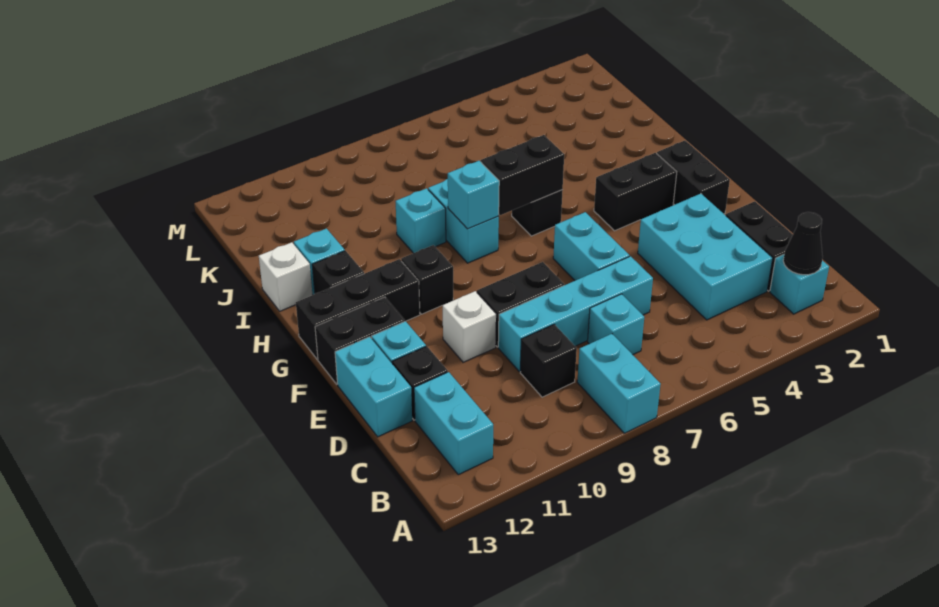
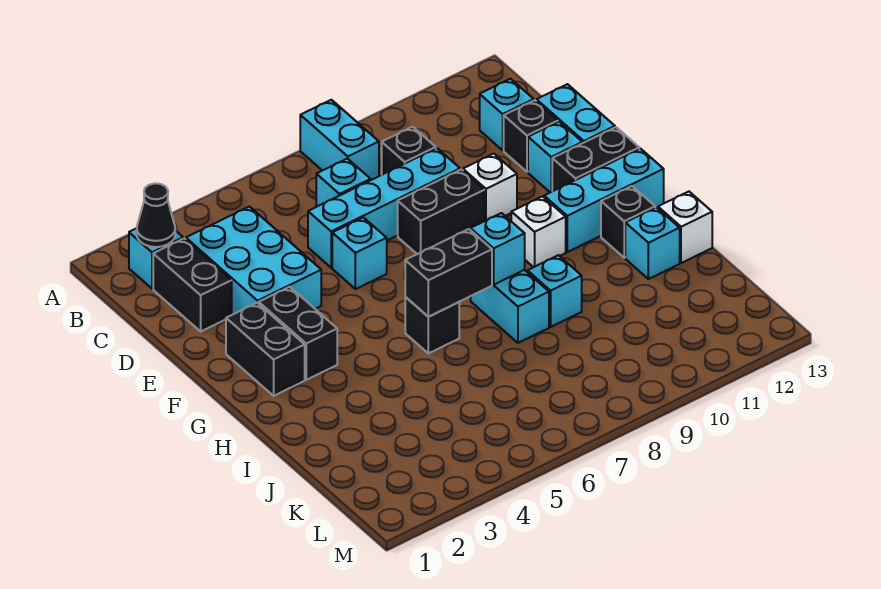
cyan 1x2 brick [414,372,493,475] -> cyan 1x1 brick [480,79,534,150]
cyan 1x2 brick [553,212,629,280] -> cyan 1x1 brick [332,217,387,289]
black 1x2 brick [594,153,677,231] -> black 1x2 brick turned to [259,287,337,380]
black 1x1 brick [401,245,453,314] -> white 1x1 brick [511,196,566,267]
black 1x3 brick [296,259,420,359] -> cyan 1x3 brick [544,149,664,252]

